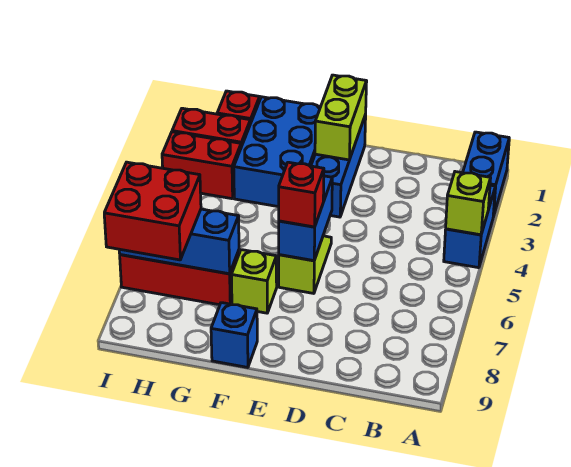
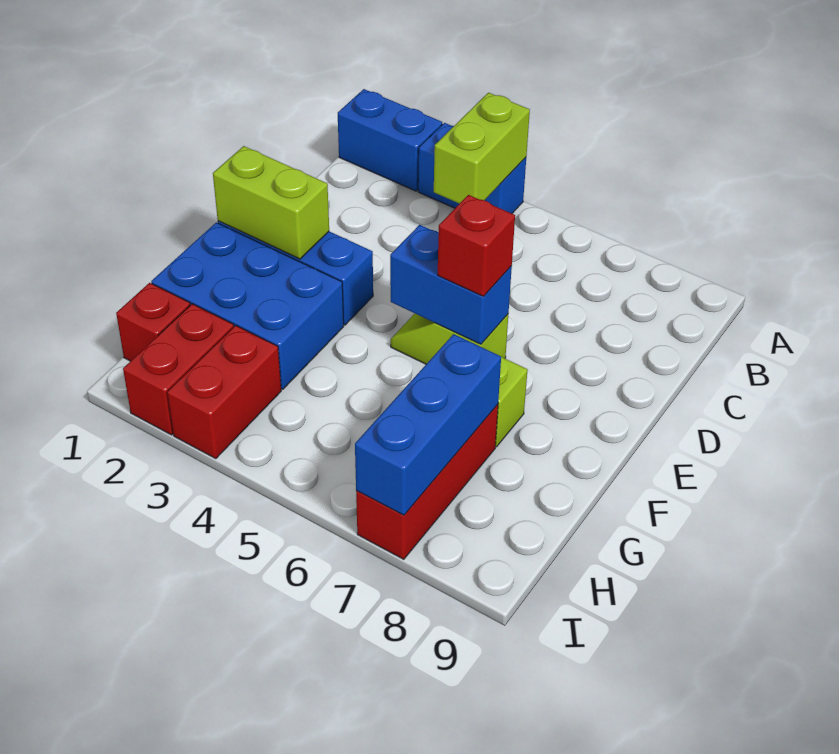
lime 1x1 brick [446,172,491,235] -> lime 1x2 brick [434,93,530,204]
blue 1x1 brick [211,303,257,367] -> none
red 2x2 brick [104,162,201,260] -> none

